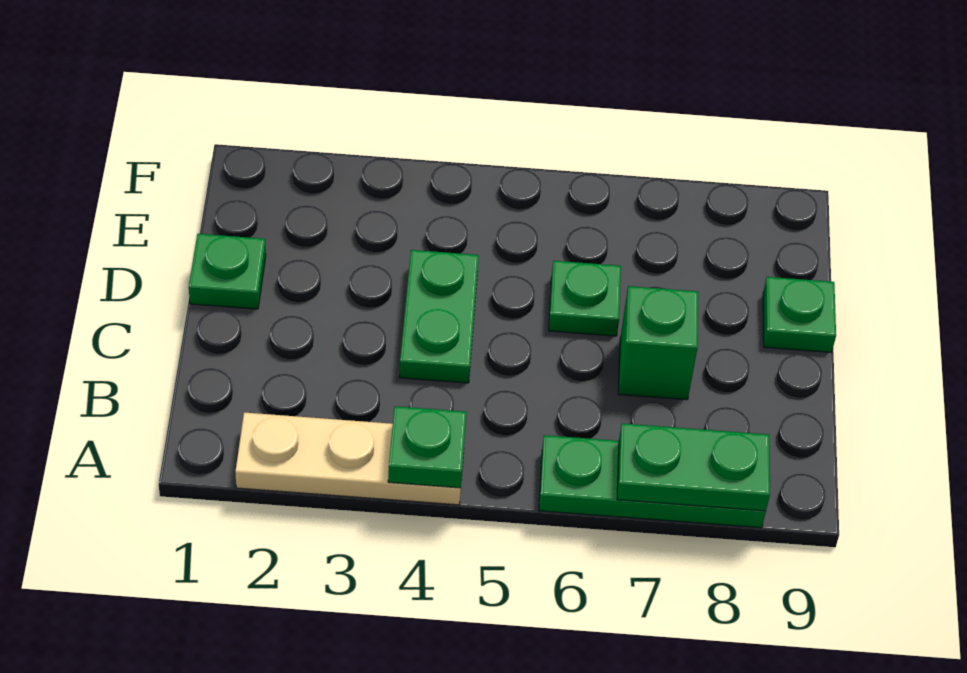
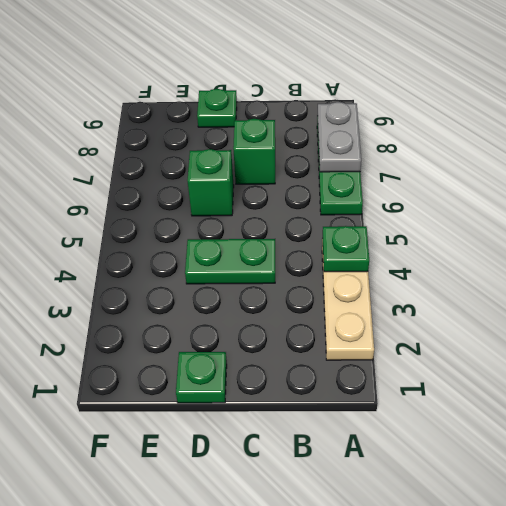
green 1x2 plate [617,423,770,511] -> grey 1x2 plate [317,102,361,172]
green 1x1 plate [549,261,621,336] -> green 1x1 brick [187,149,234,216]

